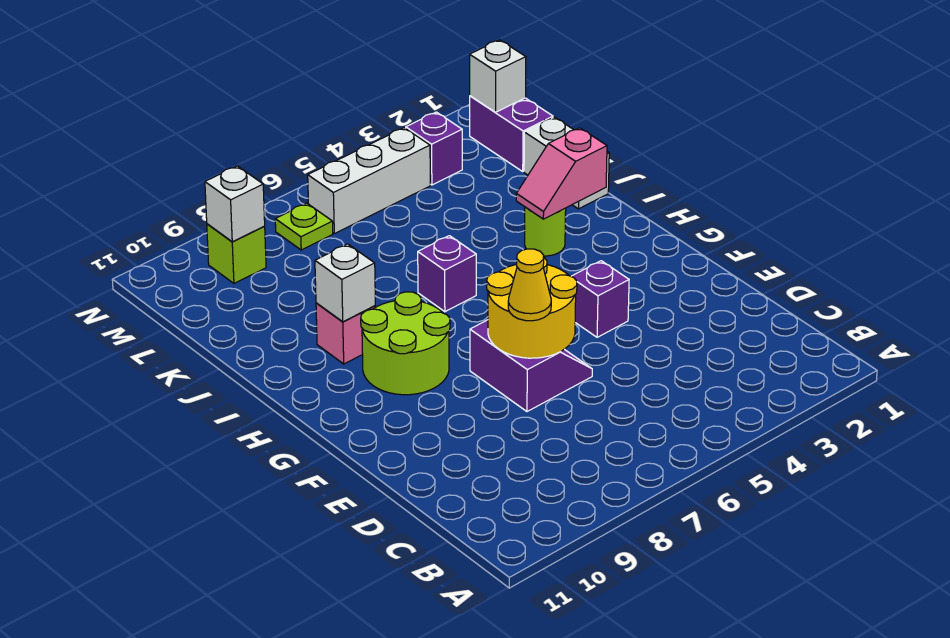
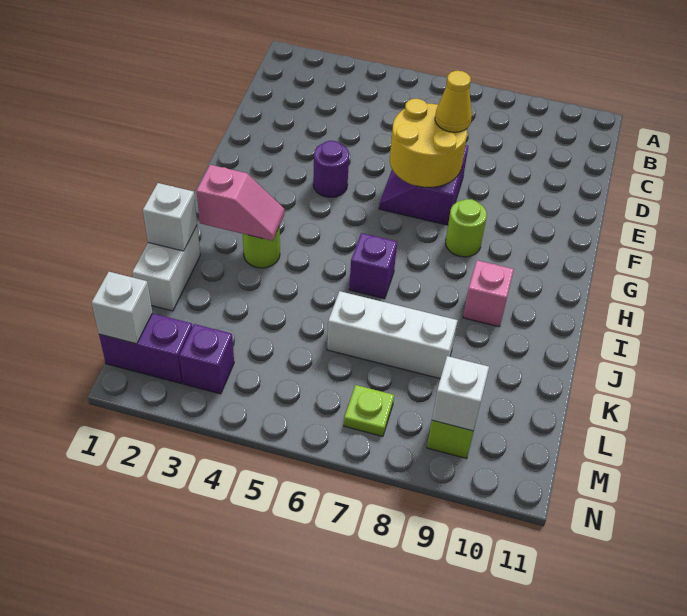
purple 1x1 brick [571,261,629,337] -> purple 1x1 round brick [313,141,349,197]
lime 2x2 round brick [361,292,450,395] -> lime 1x1 round brick [445,199,487,257]
white 1x1 brick [315,244,375,322] -> white 1x1 brick moved to [143,183,197,251]
purple 1x2 brick [470,96,553,171] -> purple 1x2 brick turned to [99,313,192,383]
white 1x3 brick [308,128,430,234] -> white 1x3 brick moved to [327,291,458,379]

